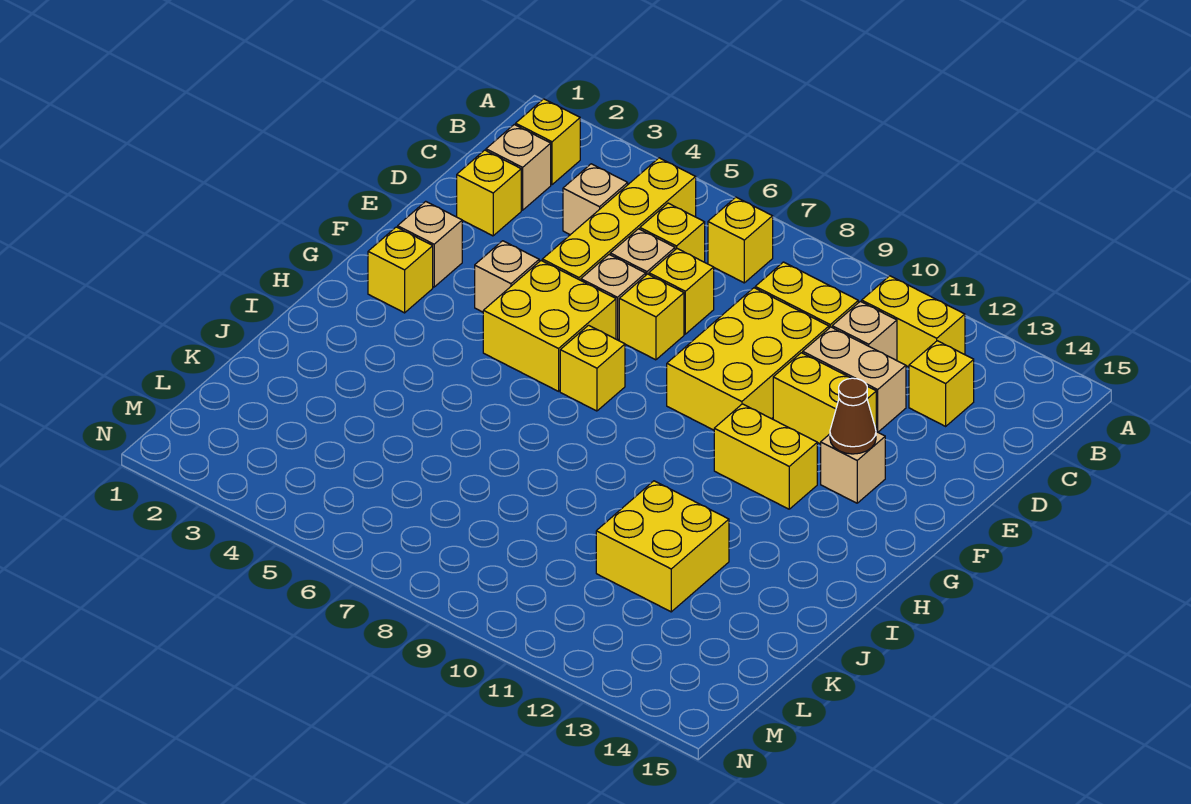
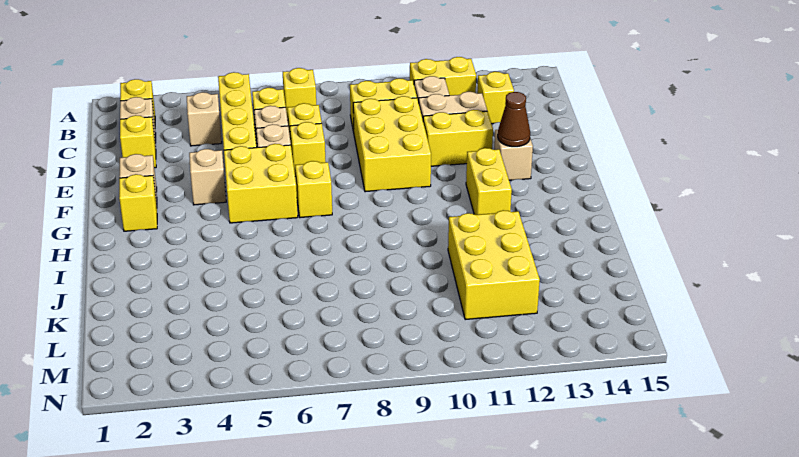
yellow 1x2 brick [714,404,817,509] -> yellow 1x2 brick turned to [466,148,512,215]
yellow 2x2 brick [596,481,729,612] -> yellow 2x3 brick [448,210,540,320]

